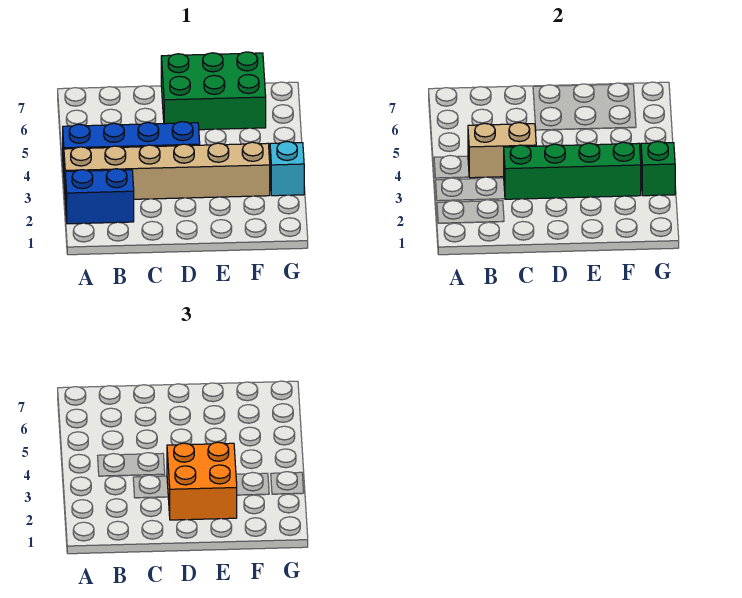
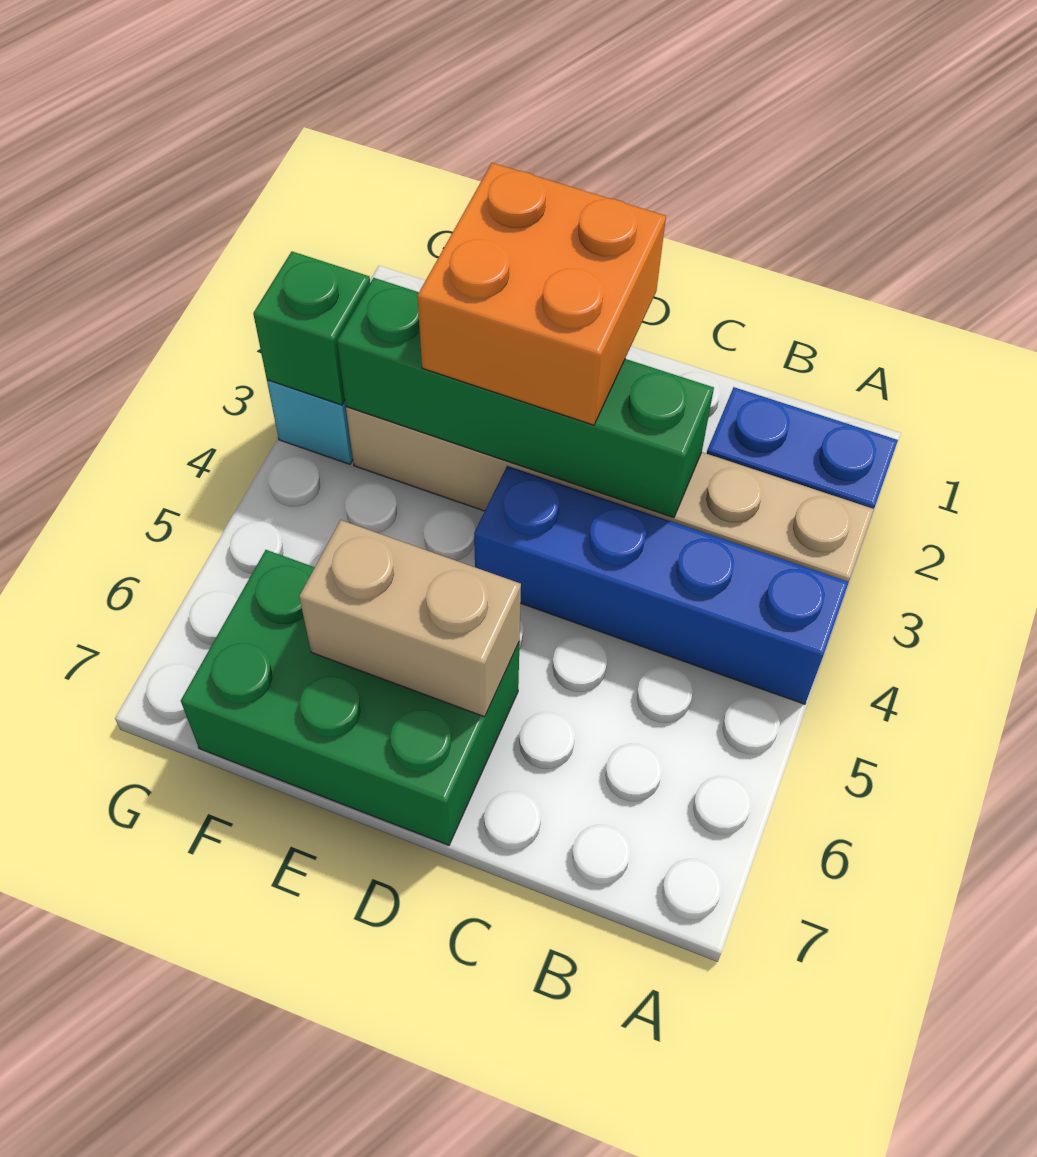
tan 1x2 brick [468,123,536,178] -> tan 1x2 brick moved to [299,520,521,717]

